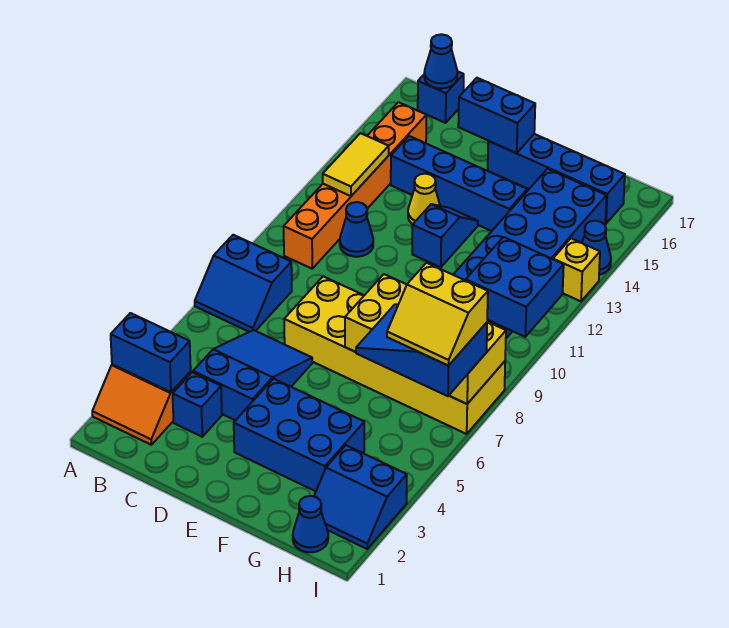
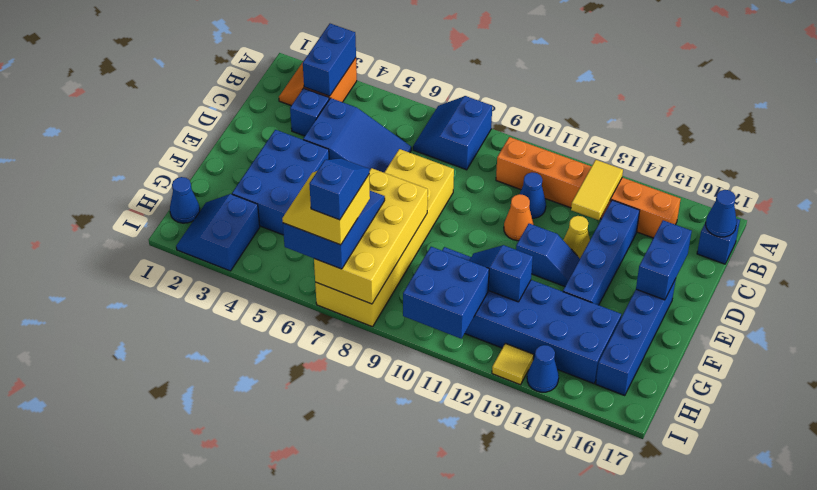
yellow 1x2 tile [323,133,389,196] -> yellow 1x2 tile turned to [571,160,623,220]
none -> orange 1x1 cone [504,194,533,241]
none -> blue 1x2 slope [469,245,533,302]
none -> blue 1x2 slope [309,158,369,220]
yellow 1x1 brick [553,238,600,301] -> yellow 1x1 tile [492,343,534,385]

